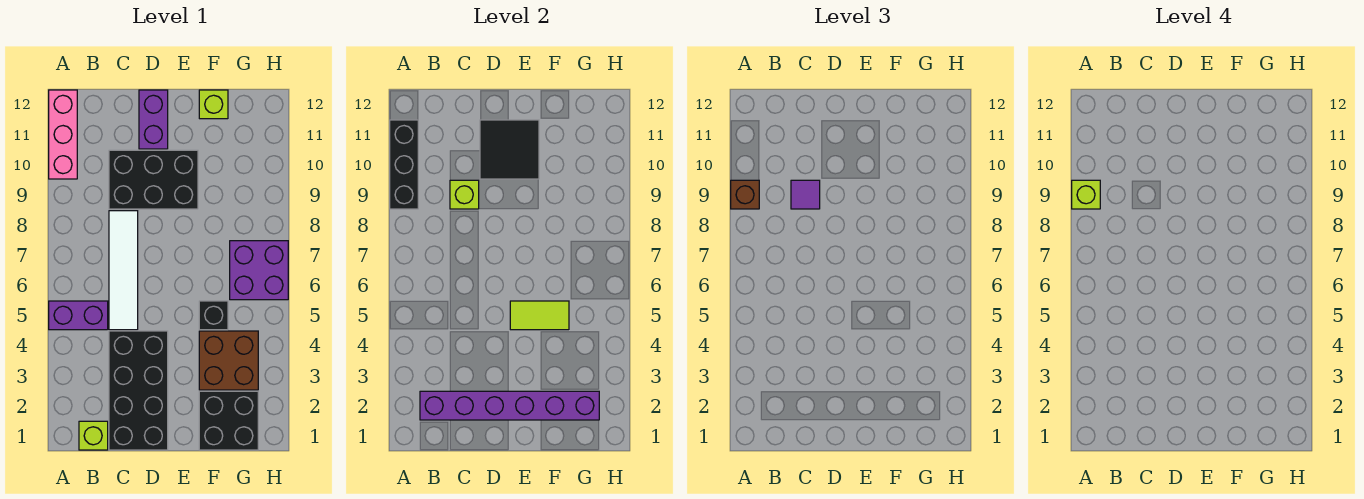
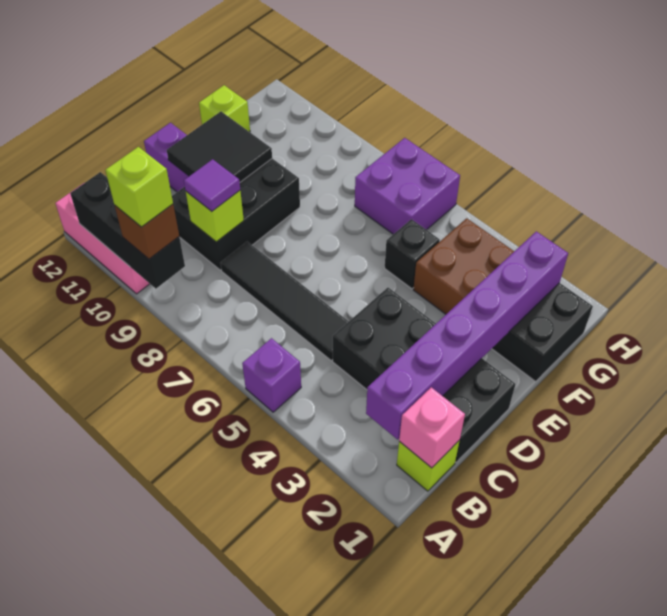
purple 1x2 brick [49,301,108,330] -> purple 1x1 brick [242,338,301,412]
none -> pink 1x1 brick [399,387,465,468]
white 1x4 tile [109,211,138,330] -> black 1x4 tile [220,242,349,360]
lime 1x2 tile [510,301,569,330] -> none

